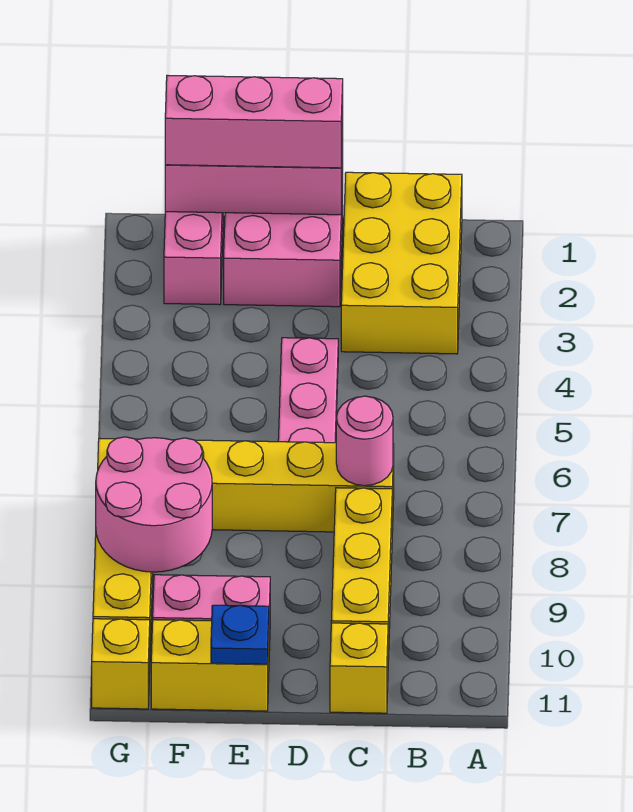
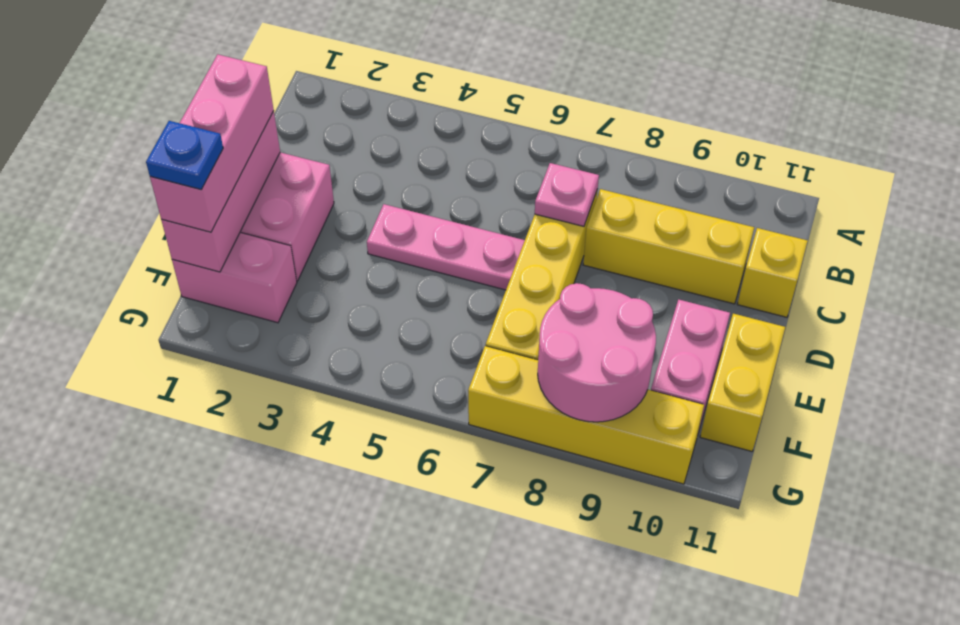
yellow 2x3 brick [341,172,462,354] -> none
pink 1x1 round brick [336,396,393,486] -> pink 1x1 plate [535,163,599,226]
blue 1x1 plate [211,605,269,664] -> blue 1x1 plate moved to [146,121,223,189]
yellow 1x1 brick [92,619,150,709] -> none

